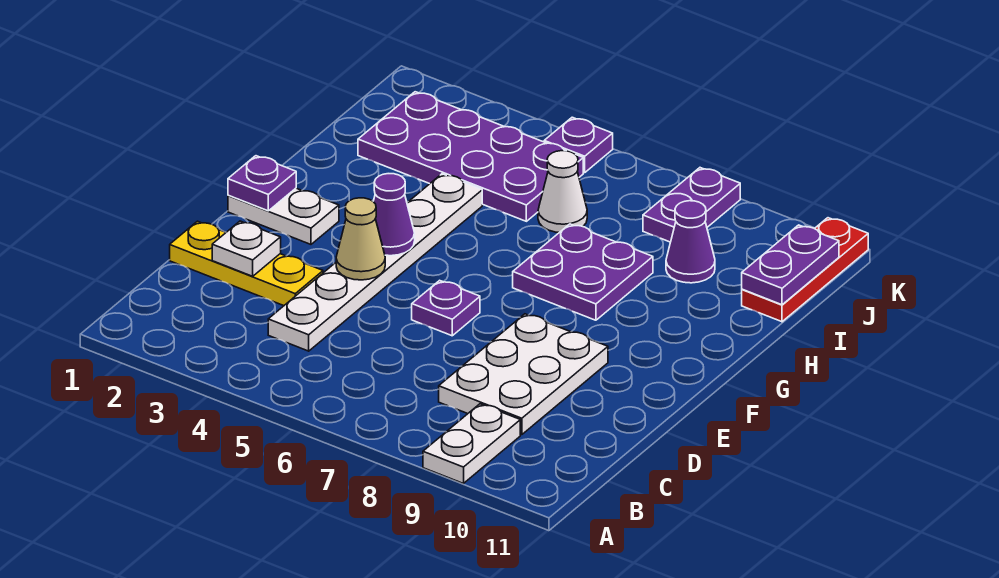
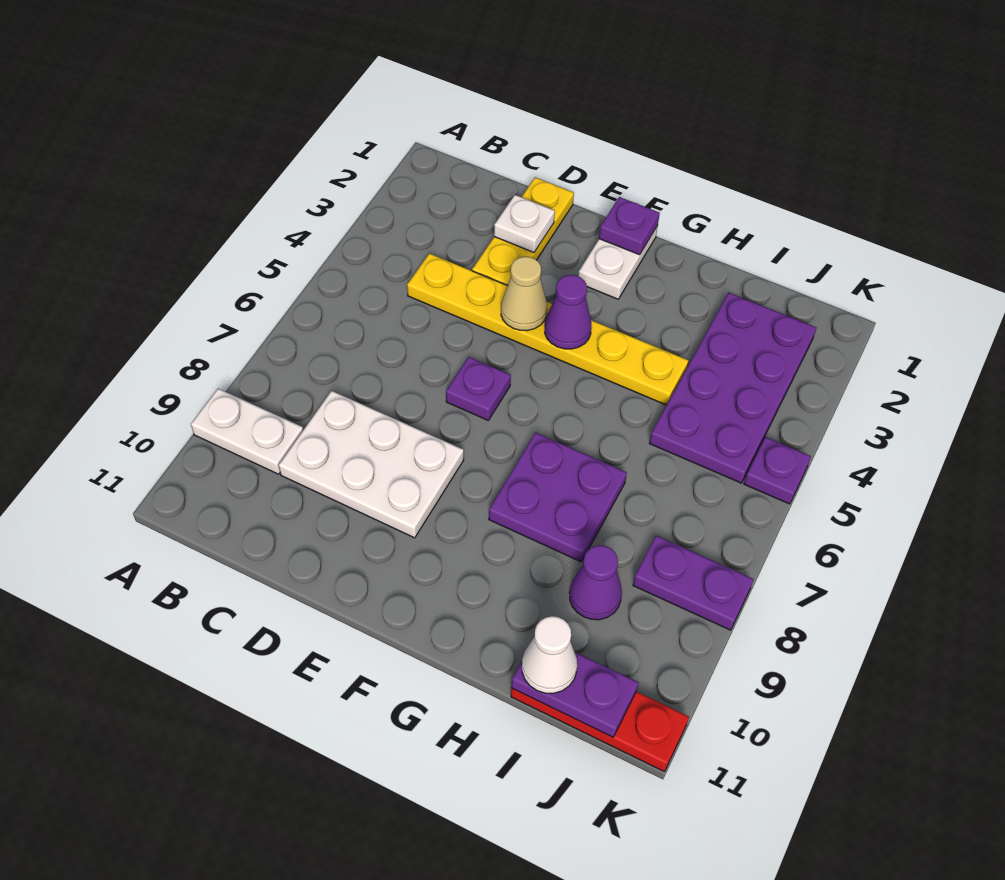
white 1x6 plate [268,174,482,351] -> yellow 1x6 plate [407,253,688,405]
white 1x1 cone [538,151,587,232] -> white 1x1 cone moved to [522,616,577,693]

